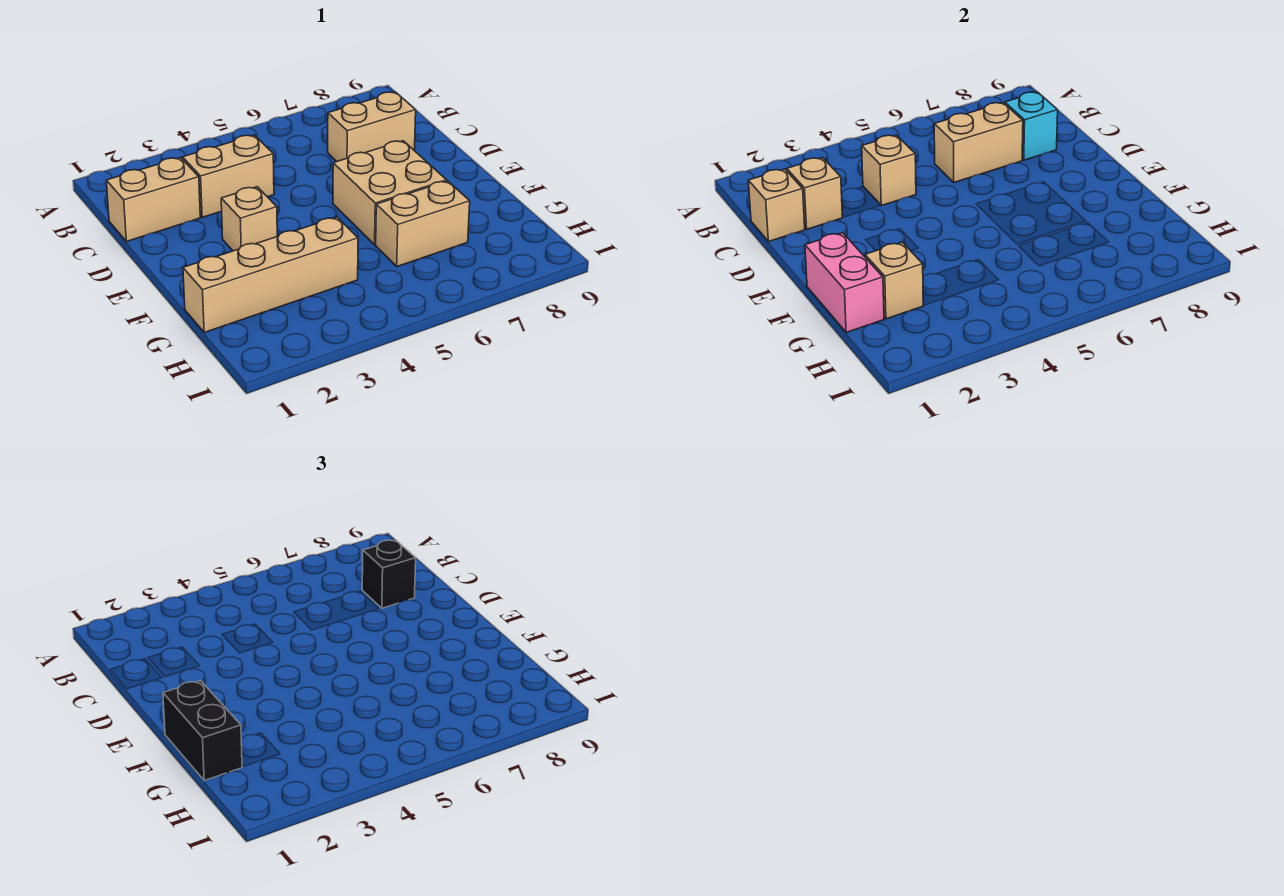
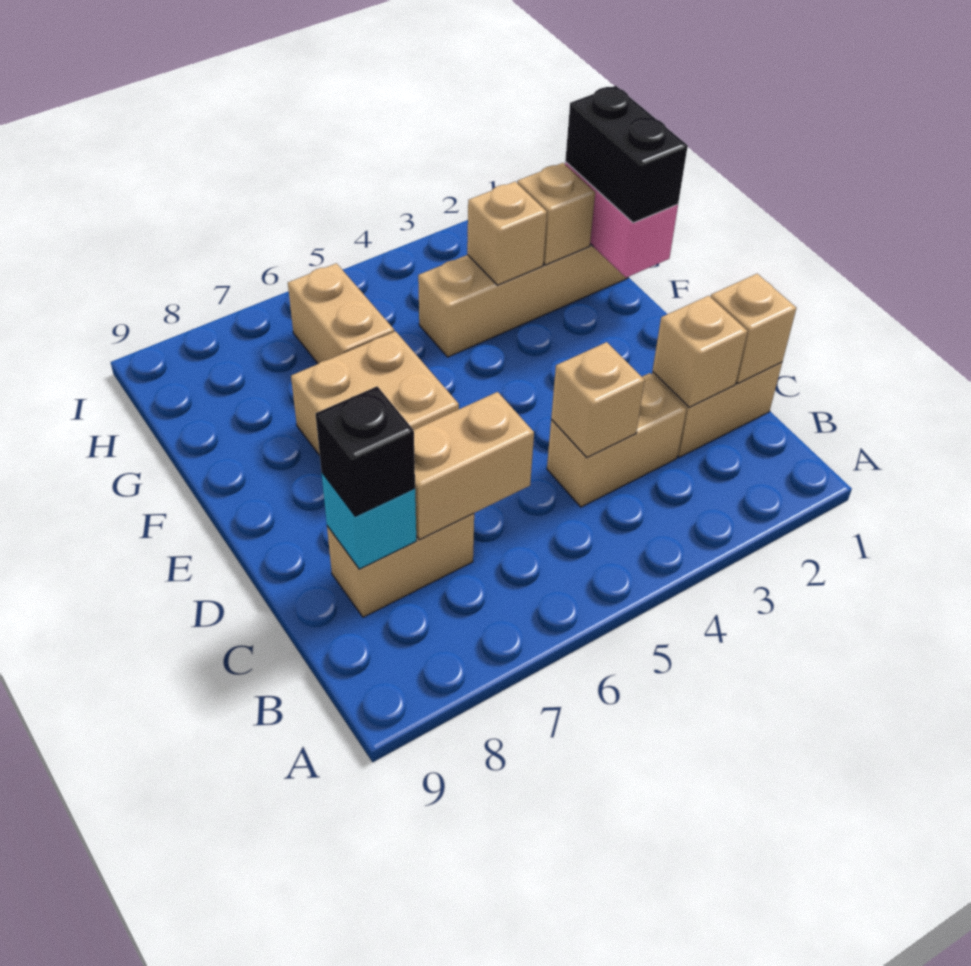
tan 1x1 brick [221,187,277,251] -> tan 1x1 brick moved to [467,182,547,285]
tan 1x2 brick [376,181,470,266] -> tan 1x2 brick turned to [288,263,394,363]

